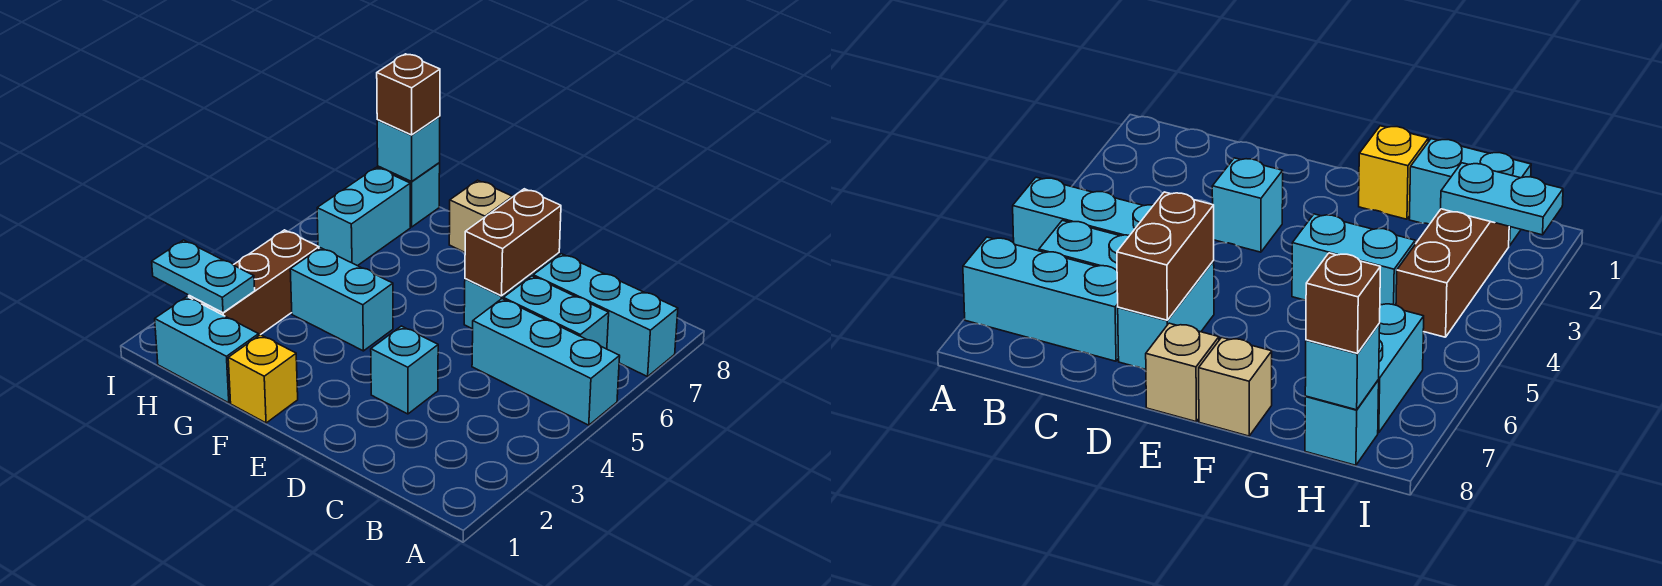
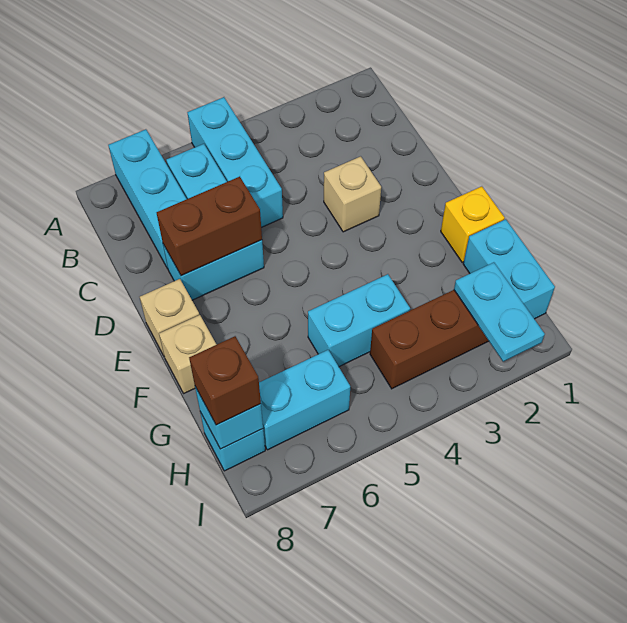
cyan 1x1 brick [371,326,438,414] -> tan 1x1 brick [324,156,381,232]
cyan 1x2 brick [290,248,393,351] -> cyan 1x2 brick turned to [308,274,410,367]

